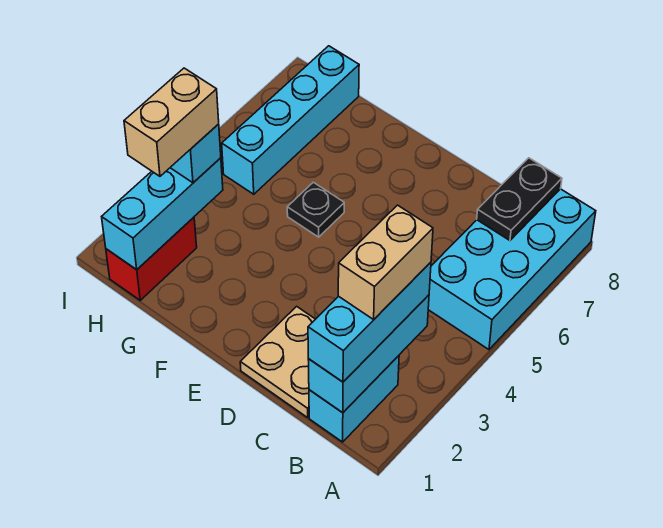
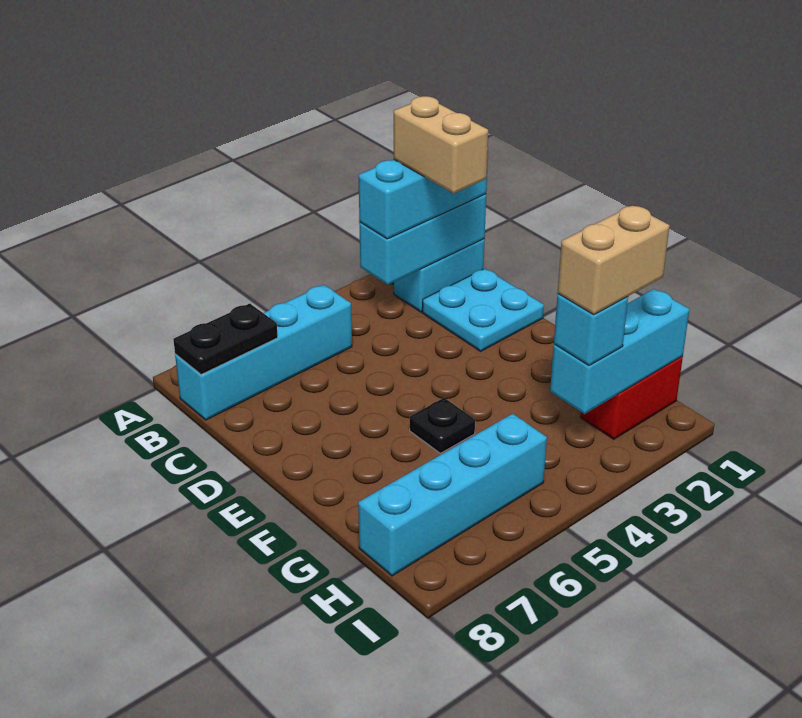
cyan 2x4 brick [428,189,596,349] -> cyan 1x4 brick [175,285,352,420]
tan 1x2 brick [338,205,433,319] -> tan 1x2 brick turned to [394,96,488,193]
tan 2x2 plate [240,306,315,417] -> cyan 2x2 plate [422,269,544,351]

